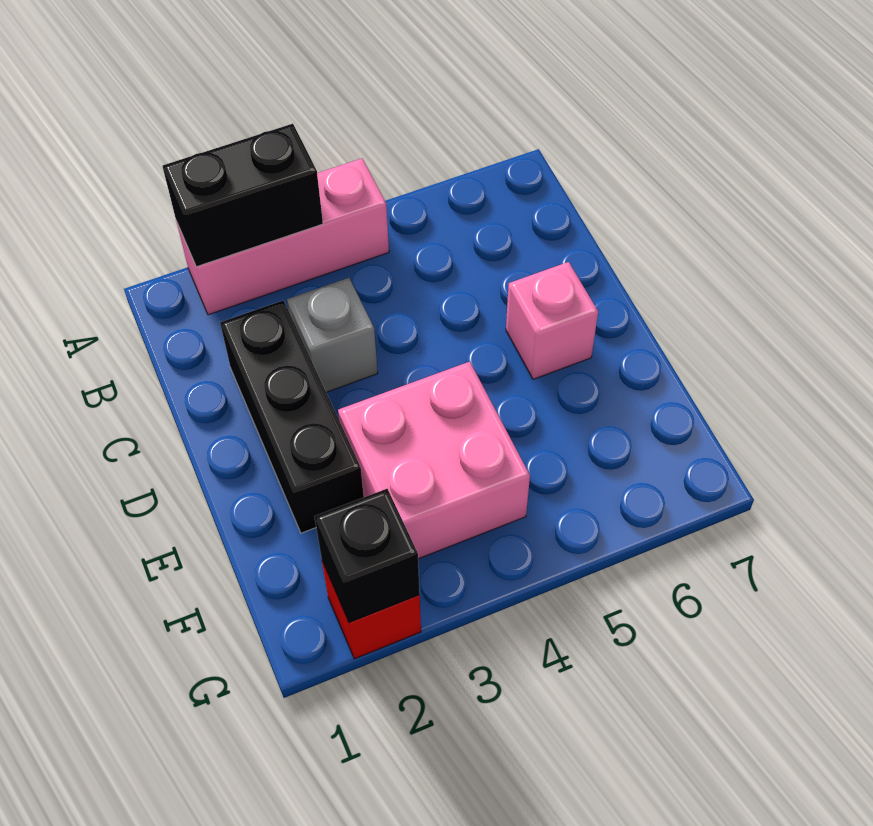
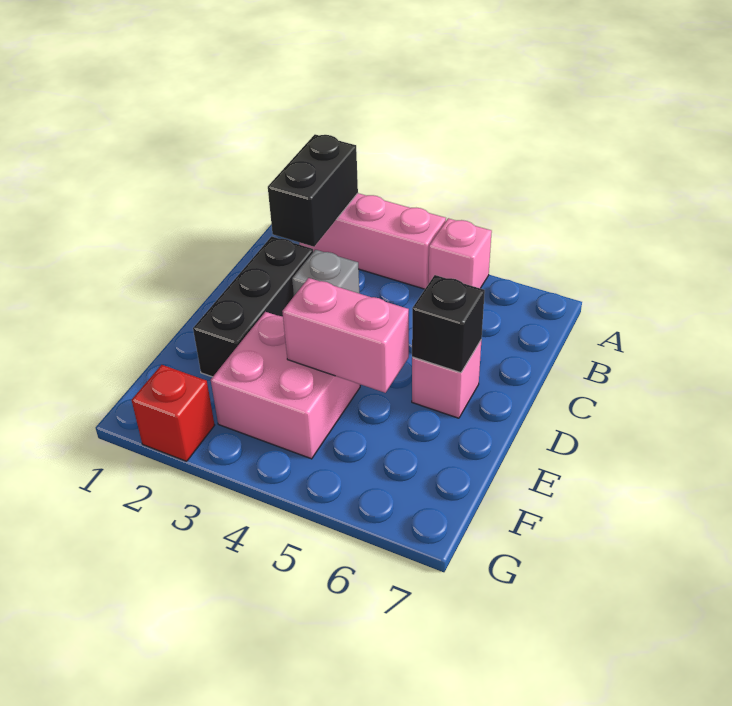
black 1x2 brick [162,124,323,267] -> black 1x2 brick turned to [268,134,358,247]
none -> pink 1x1 brick [428,218,492,288]
none -> pink 1x2 brick [282,278,409,393]
black 1x1 brick [314,489,420,623] -> black 1x1 brick moved to [412,275,485,373]

